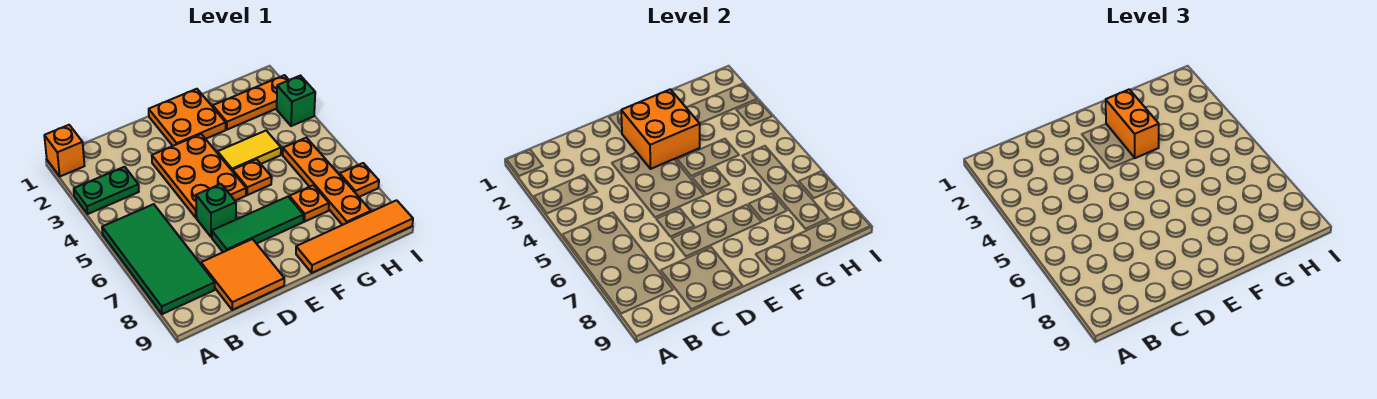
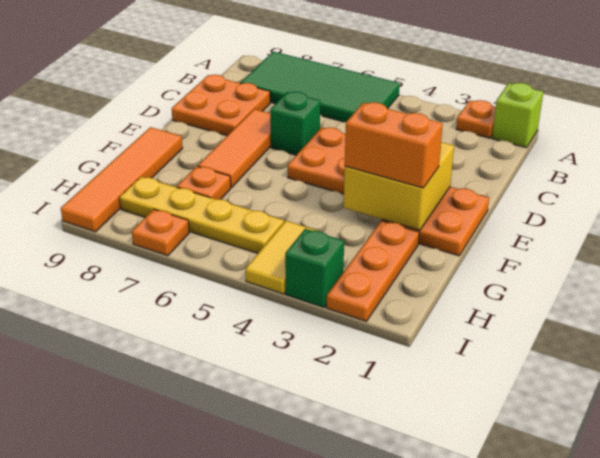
orange 1x1 brick [44,125,84,176] -> lime 1x1 brick [492,83,543,148]
green 1x2 plate [74,167,139,214] -> none
orange 2x2 tile [201,239,284,310] -> orange 2x2 plate [172,75,270,136]
green 1x3 tile [212,197,304,252] -> orange 1x3 tile [198,109,271,188]
orange 2x2 brick [621,89,700,169] -> yellow 2x2 brick [343,142,454,230]
yellow 1x2 tile [217,131,281,171] -> yellow 1x2 tile moved to [246,221,318,294]
orange 1x1 plate [233,159,272,195] -> orange 1x1 plate moved to [456,100,496,138]
orange 1x4 plate [283,138,371,225] -> yellow 1x4 plate [120,177,284,253]

